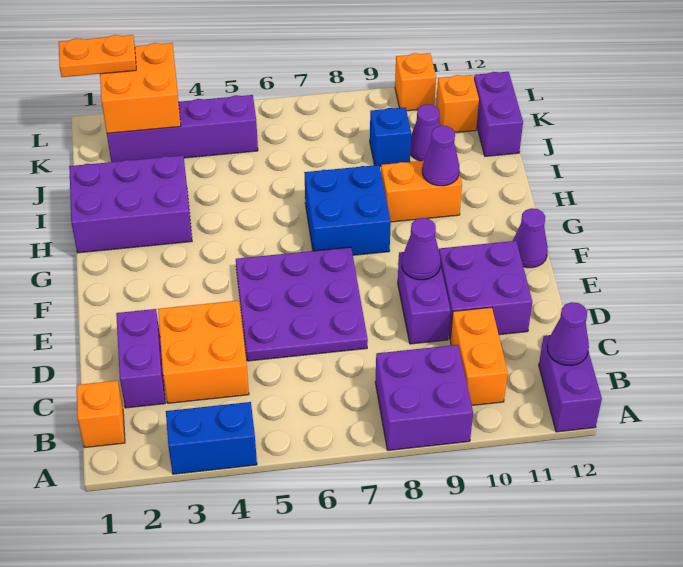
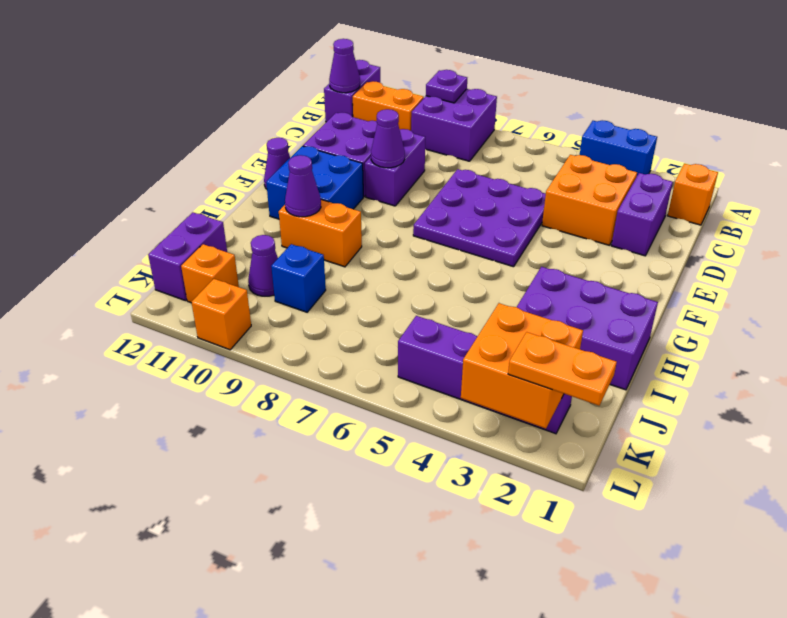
none -> purple 1x1 plate [426,70,467,103]
orange 1x2 brick [450,307,508,405] -> orange 1x2 brick turned to [353,81,424,131]
blue 2x2 brick [304,165,391,255] -> blue 2x2 brick moved to [266,146,363,219]

